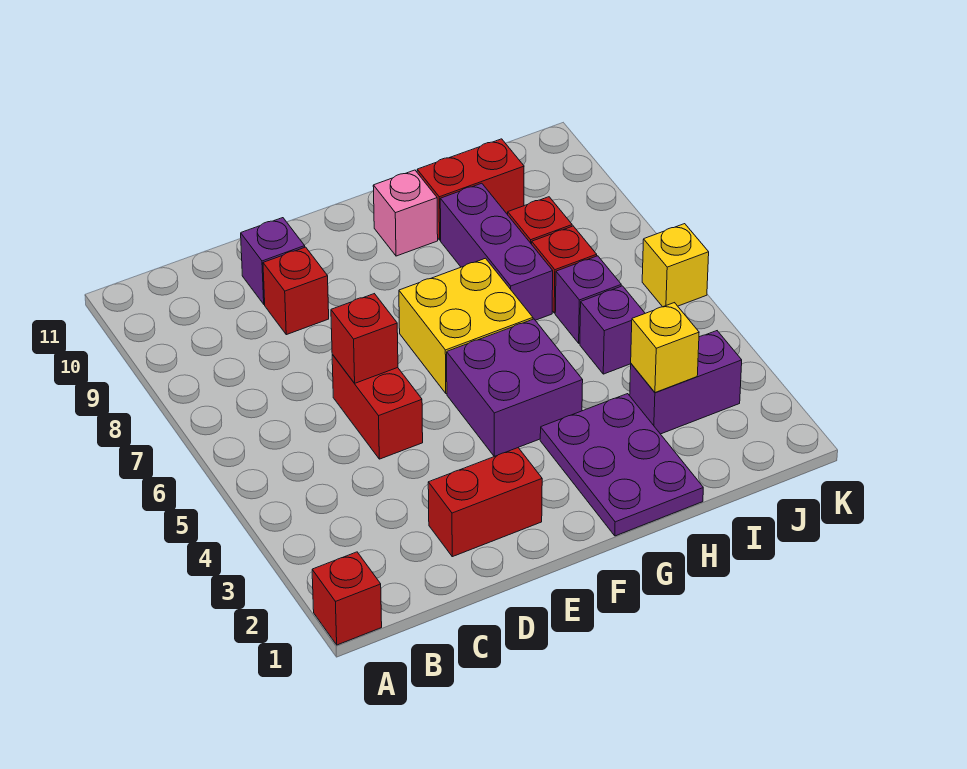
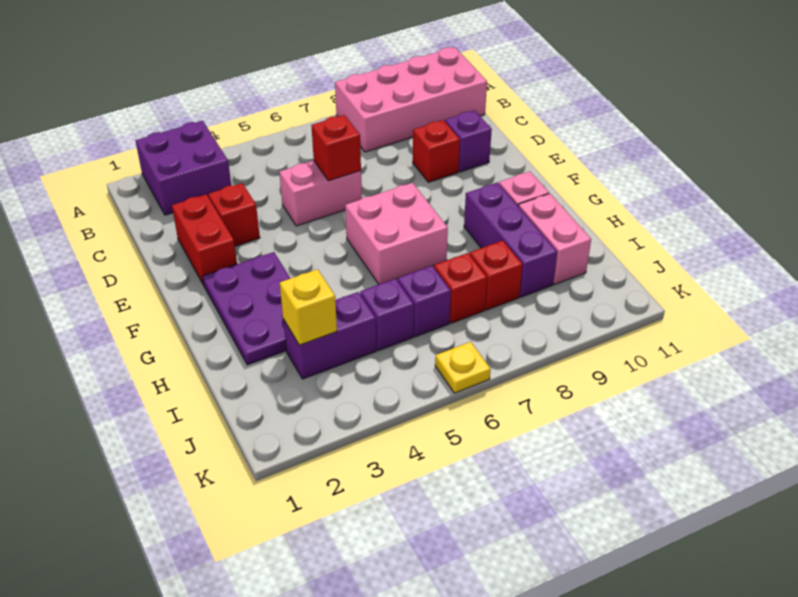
red 1x1 brick [312,552,382,645] -> red 1x1 brick moved to [208,183,260,246]
none -> pink 2x4 brick [335,47,487,152]
red 1x2 brick [332,355,423,459] -> pink 1x2 brick [279,161,362,226]
purple 2x2 brick [447,319,583,456] -> purple 2x2 brick moved to [135,121,231,215]
yellow 2x2 brick [399,258,533,393] -> pink 2x2 brick [345,183,448,284]
purple 2x3 plate [540,394,703,536] -> purple 2x3 plate turned to [203,252,290,365]
purple 1x3 brick [440,183,553,320] -> purple 1x3 brick turned to [464,182,557,297]
red 1x2 brick [417,139,524,240] -> pink 1x2 brick [518,194,591,284]
purple 1x2 brick [630,331,742,434] -> purple 1x2 brick turned to [283,292,377,379]
yellow 1x1 brick [642,224,709,307] -> yellow 1x1 plate [435,342,491,393]

